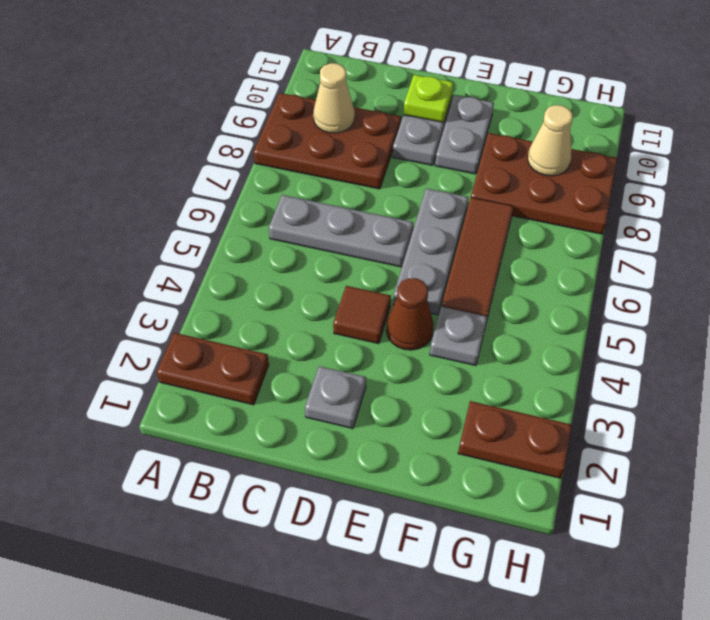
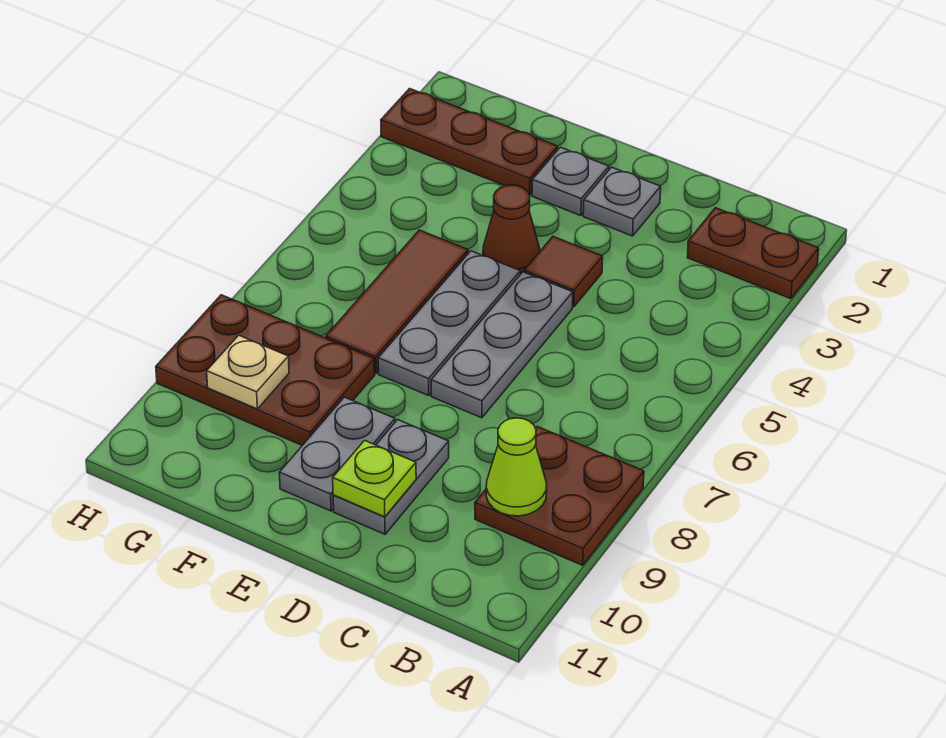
brown 2x3 plate [254,93,401,189] -> brown 2x2 plate [475,427,644,565]
grey 1x3 plate [269,195,413,267] -> grey 1x3 plate turned to [431,272,573,418]
tan 1x1 cone [313,63,355,133] -> lime 1x1 cone [486,418,547,516]
grey 1x1 plate [430,307,487,366] -> grey 1x1 plate moved to [532,147,609,216]
brown 1x2 plate [458,401,572,478] -> brown 1x3 plate [381,89,558,195]
tan 1x1 cone [528,105,573,176] -> tan 1x1 plate [207,335,289,409]

